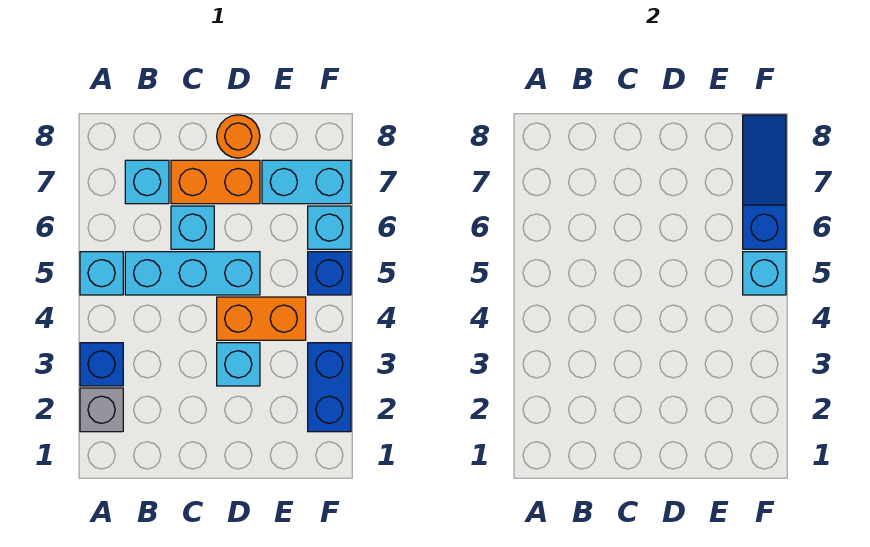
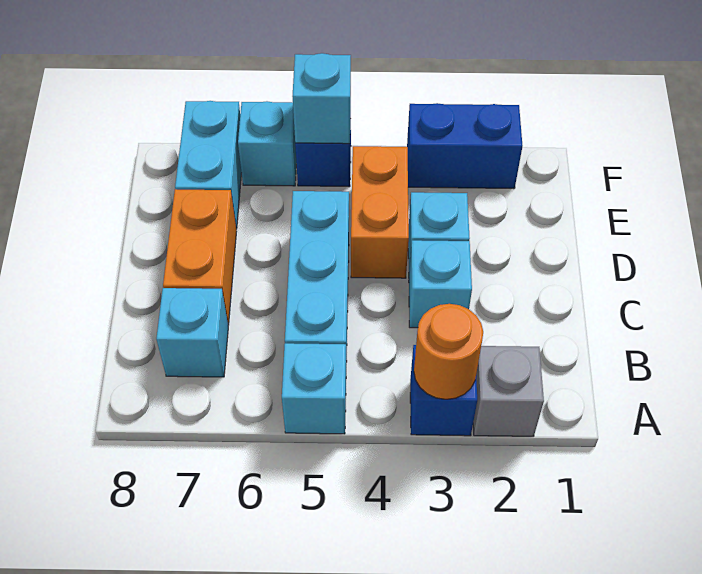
cyan 1x1 brick [171,206,214,249] -> cyan 1x1 brick moved to [409,240,472,328]
orange 1x1 round brick [217,115,260,158] -> orange 1x1 round brick moved to [414,304,483,399]
blue 1x3 slope [743,115,786,249] -> none

